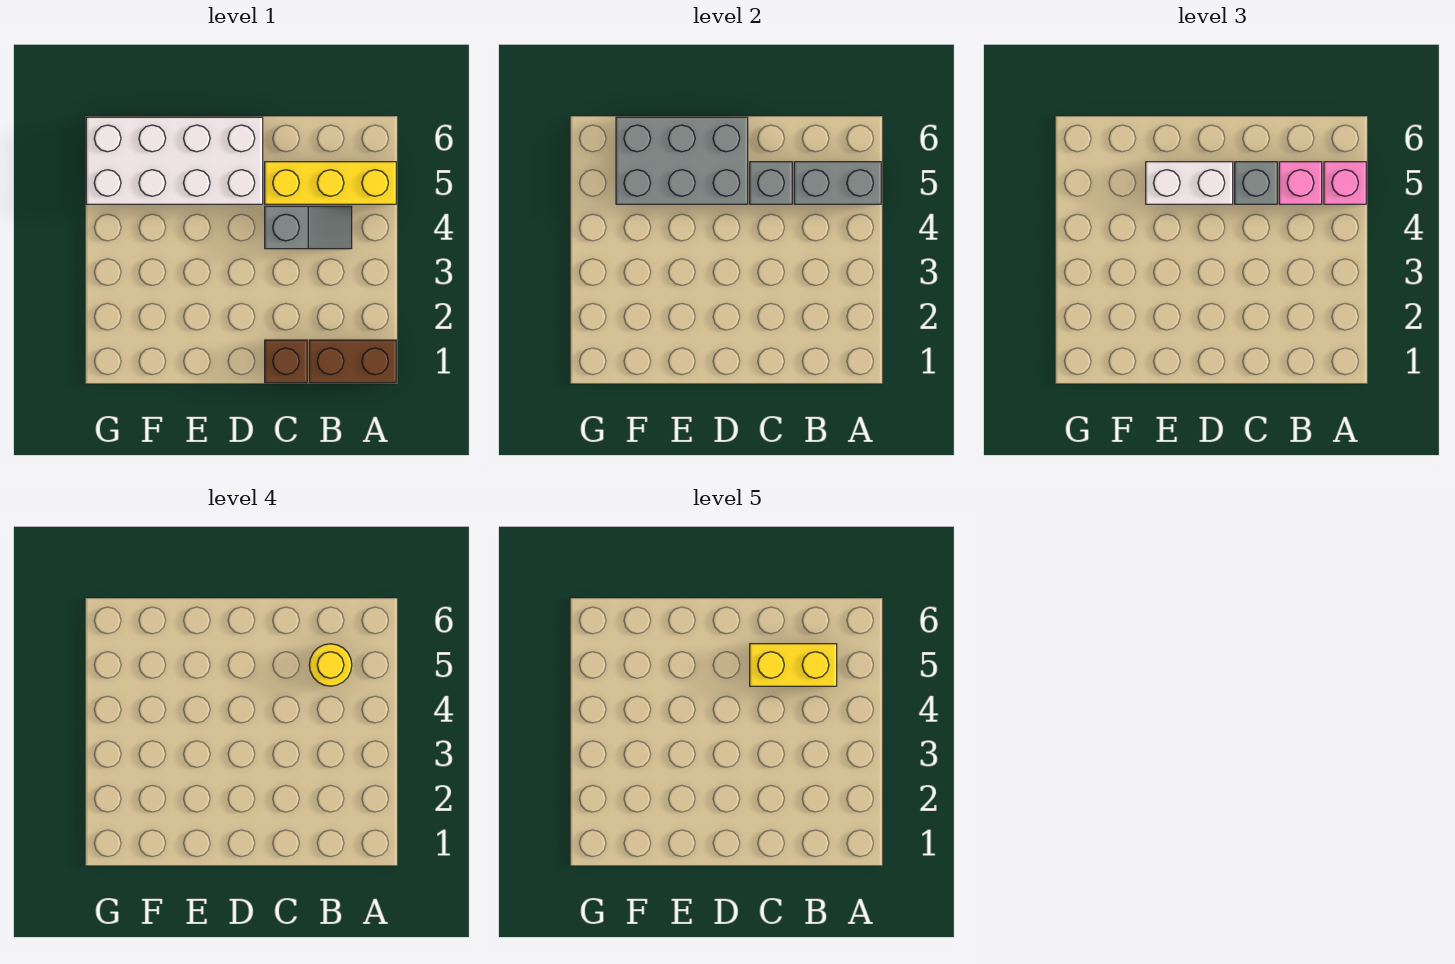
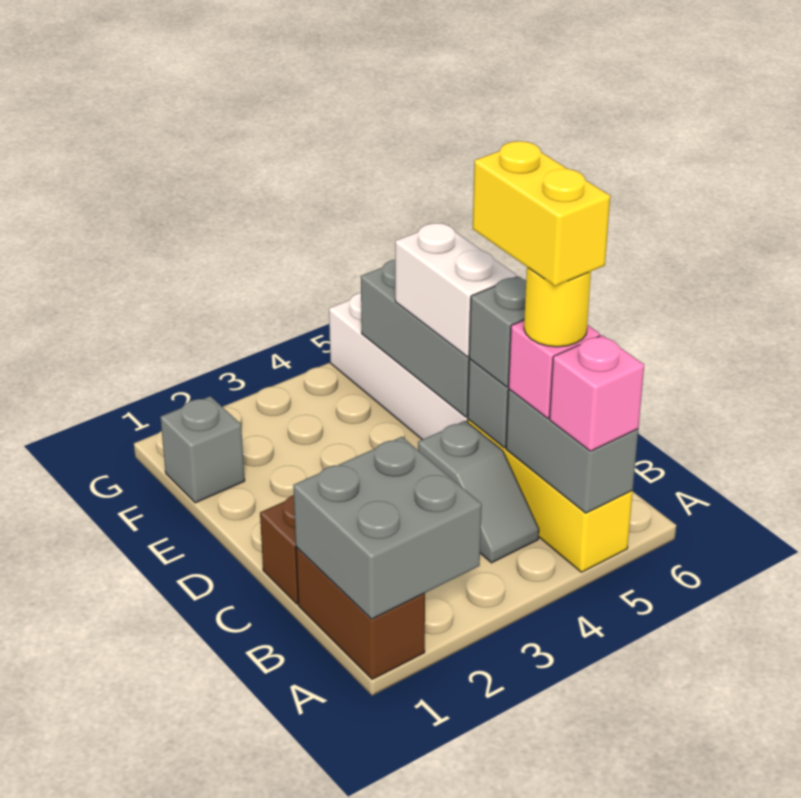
none -> grey 2x2 brick [293,437,482,619]
none -> grey 1x1 brick [160,396,245,503]

